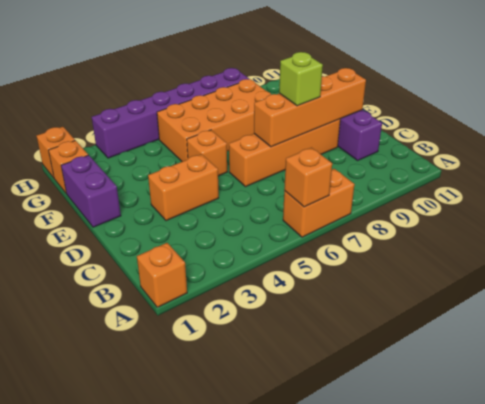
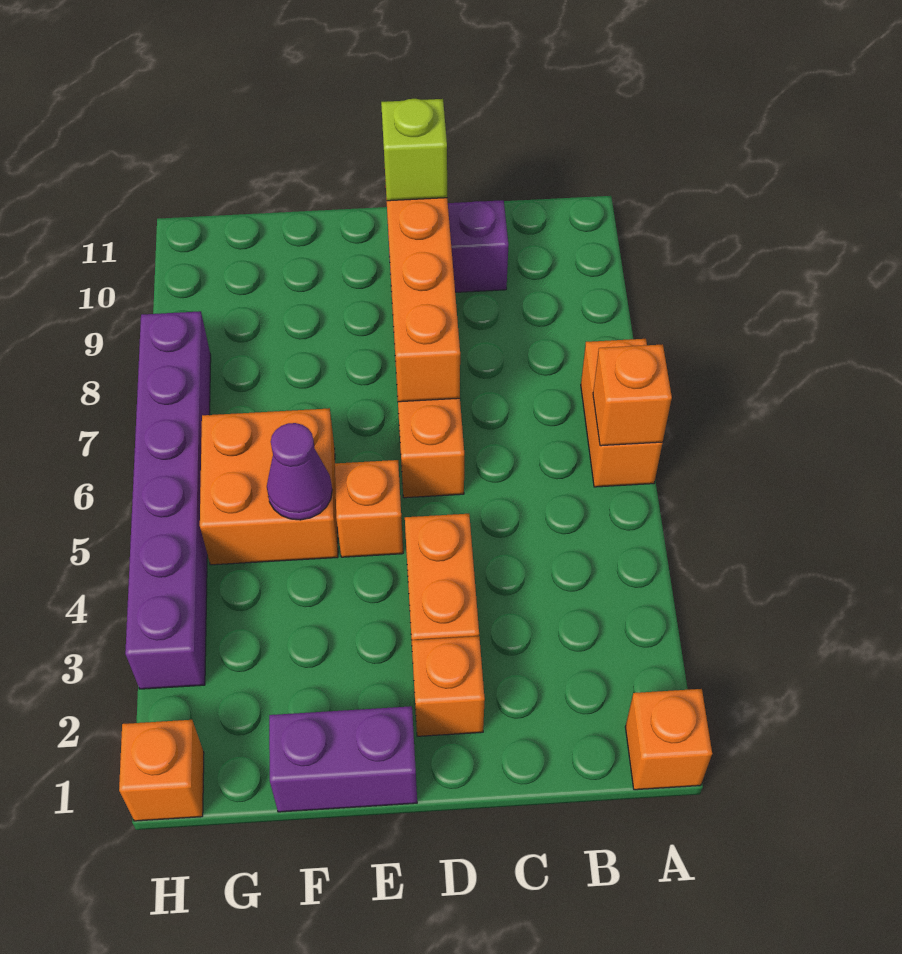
lime 1x1 brick [279,52,323,106] -> lime 1x1 brick moved to [381,99,447,201]
orange 2x4 brick [157,79,271,162] -> orange 2x2 brick [200,408,338,565]
none -> purple 1x1 cone [267,423,332,520]
orange 1x1 brick [49,141,88,194] -> orange 1x1 brick moved to [412,636,485,736]

